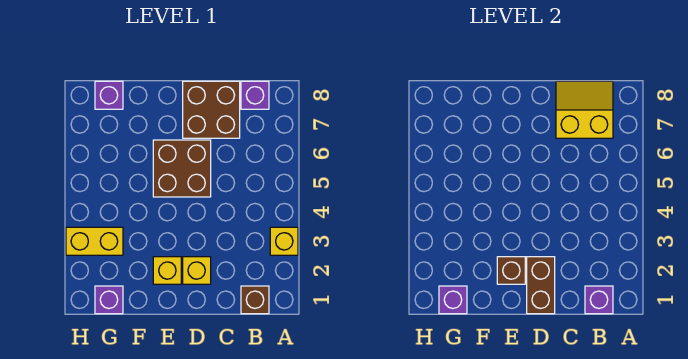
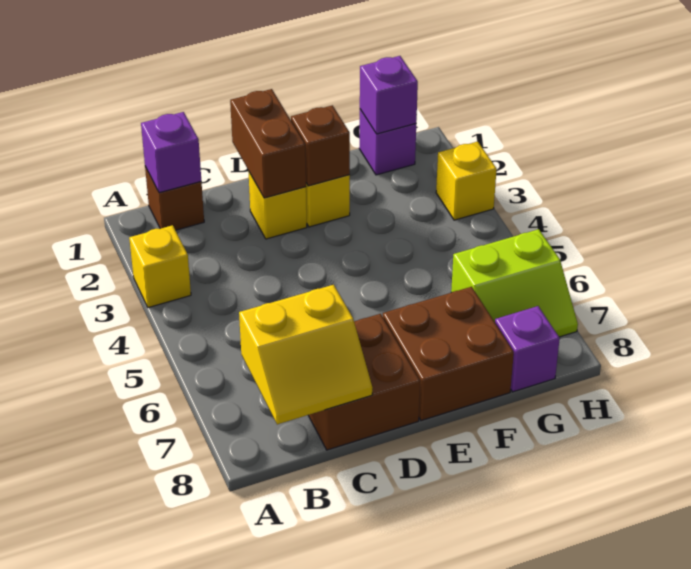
purple 1x1 brick [241,81,269,109] -> none
brown 2x2 brick [153,140,211,197] -> brown 2x2 brick moved to [382,287,514,421]
yellow 1x2 brick [66,227,123,255] -> yellow 1x1 brick [436,142,497,220]
none -> lime 2x2 slope [451,229,578,337]

